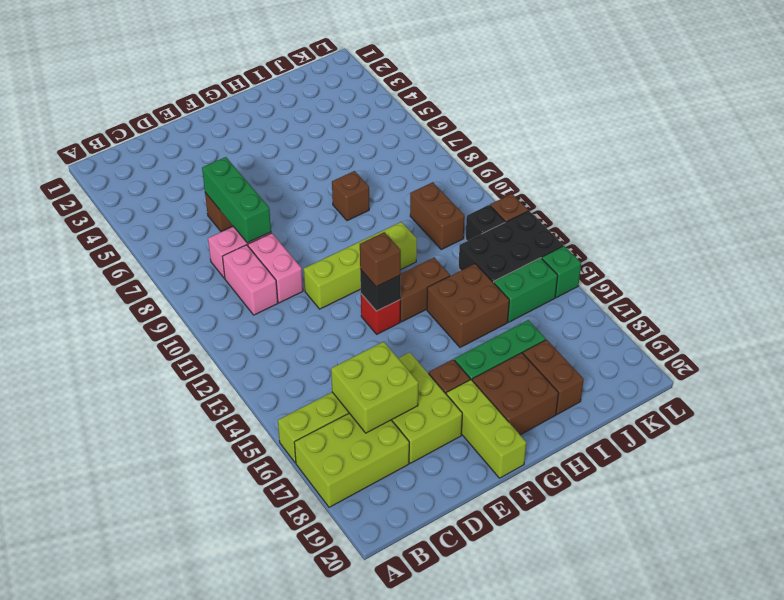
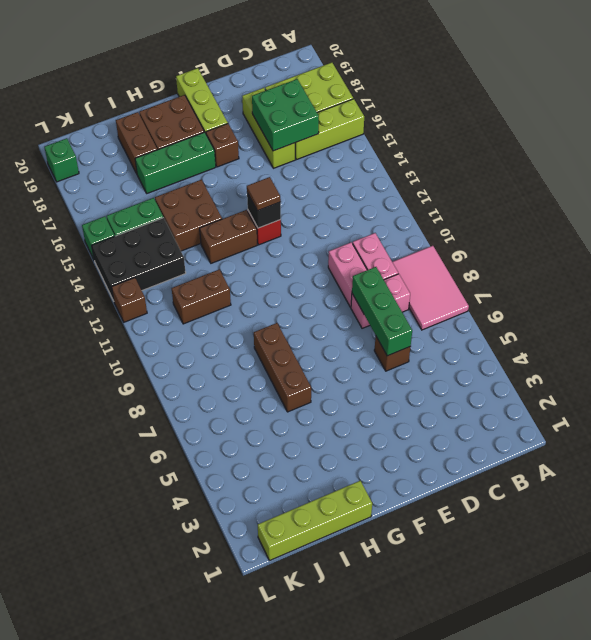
none -> pink 2x3 tile [392,246,469,330]
lime 2x2 brick [331,342,418,433] -> green 2x2 brick [252,79,319,151]
lime 2x3 brick [392,352,462,463] -> lime 1x3 brick [242,88,295,168]
lime 1x4 brick [304,222,417,309] -> lime 1x4 brick moved to [258,481,372,561]
brown 1x1 brick [360,232,401,287] -> brown 1x1 tile [247,177,281,211]
brown 1x1 brick [332,171,369,221] -> brown 1x3 brick [254,323,311,412]
brown 1x2 brick [410,182,465,250] -> brown 1x2 brick turned to [172,269,231,324]
black 1x1 brick [466,205,505,241] -> none
none -> green 1x1 brick [44,138,79,182]

